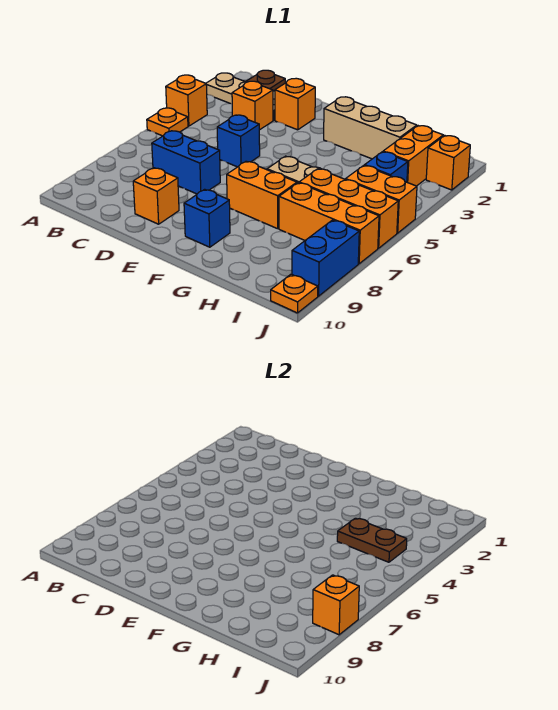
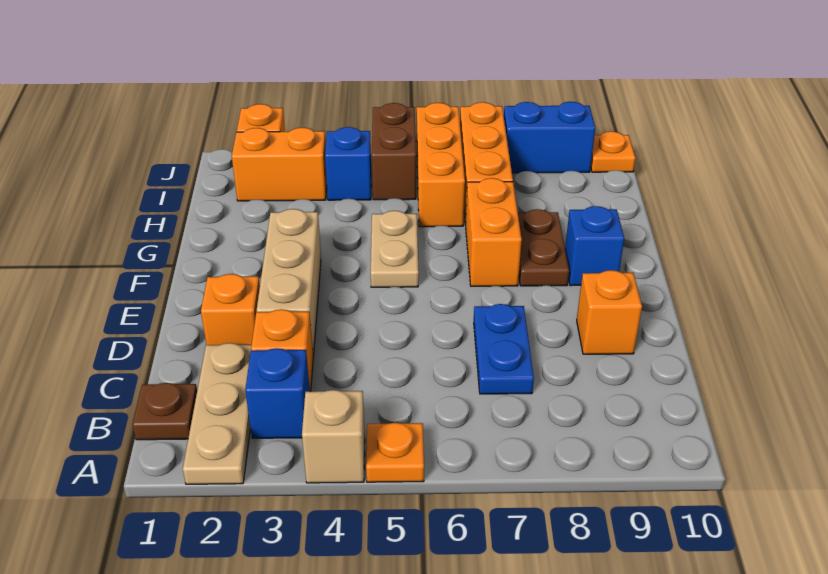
orange 1x1 brick [166,75,207,126] -> tan 1x1 brick [302,390,365,483]
blue 1x2 brick [152,131,220,194] -> blue 1x2 plate [474,304,534,394]
blue 1x1 brick [217,115,260,167] -> blue 1x1 brick moved to [245,348,310,438]
tan 1x3 brick [324,97,417,159] -> tan 1x3 brick moved to [257,209,321,356]
brown 1x2 plate [337,518,407,562] -> brown 1x2 plate moved to [518,209,569,286]
orange 1x2 brick [346,165,417,233] -> brown 1x2 brick [372,103,416,200]
orange 1x1 brick [313,575,359,635] -> none

